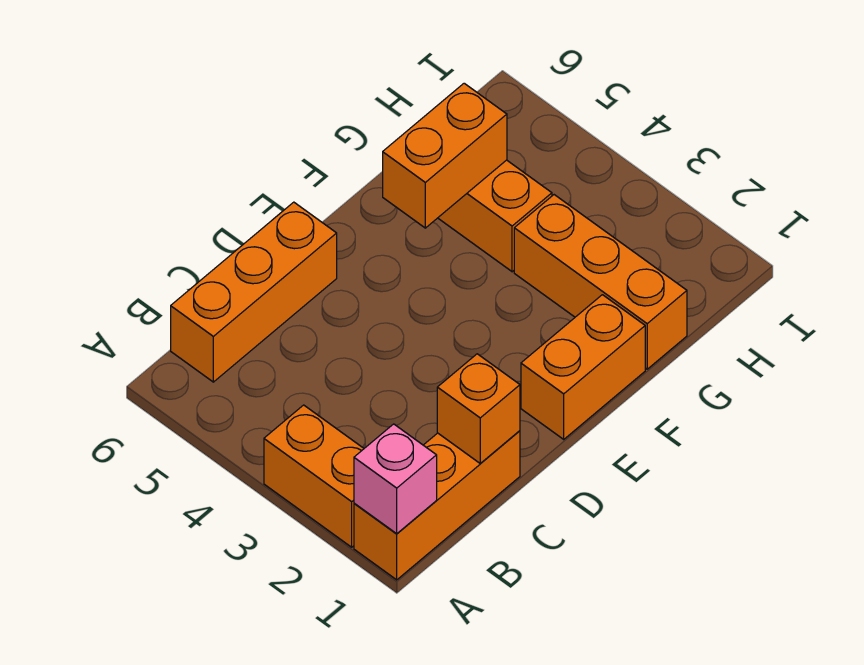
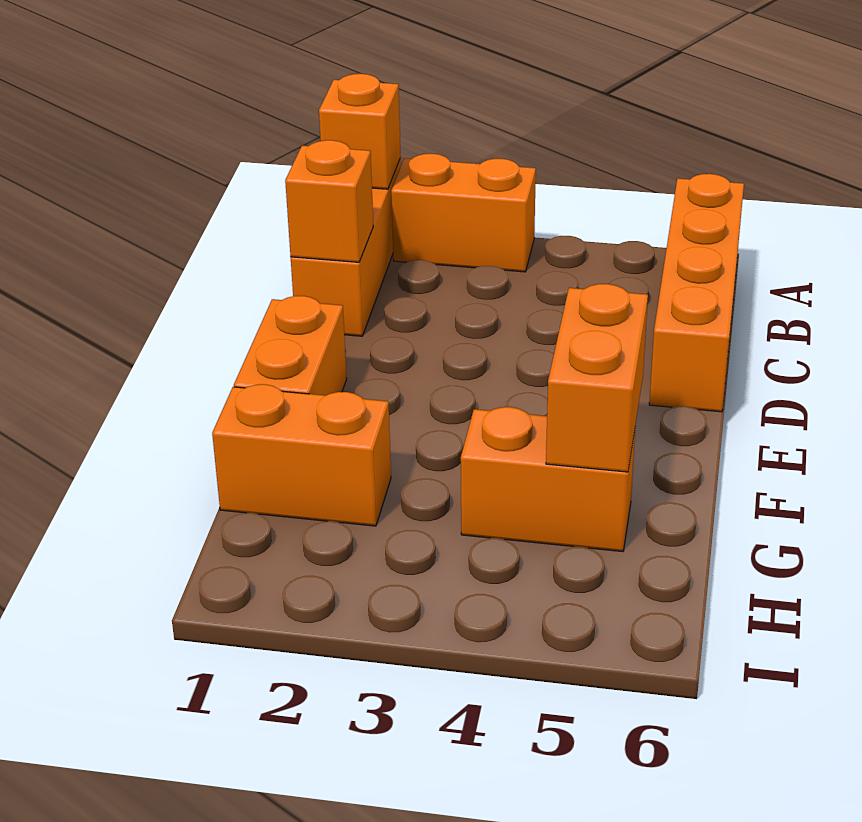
pink 1x1 brick [354,424,437,534] -> orange 1x1 brick [319,74,401,189]
orange 1x3 brick [171,202,337,382] -> orange 1x4 brick [649,174,744,412]
orange 1x3 brick [514,195,687,369] -> orange 1x2 brick [212,384,391,526]

